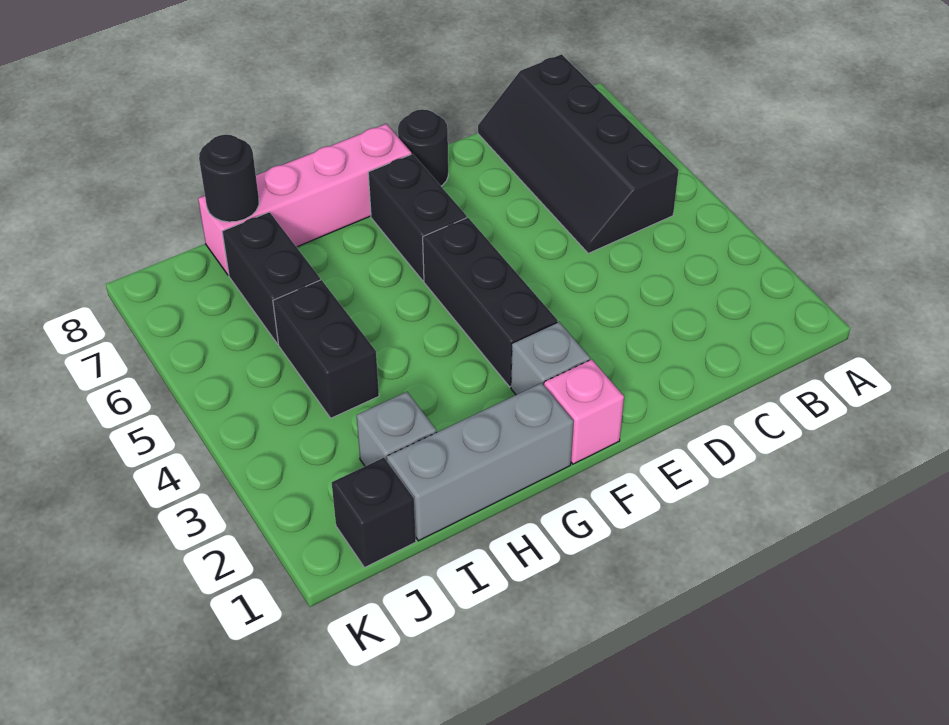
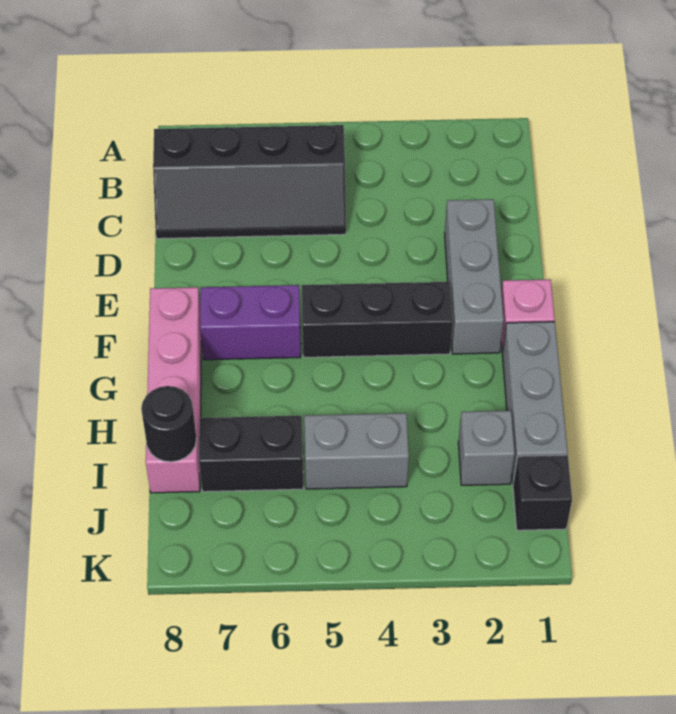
black 1x1 round brick [398,109,448,186] -> none
grey 1x1 brick [511,322,590,395] -> grey 1x3 brick [445,199,504,354]
black 1x2 brick [368,154,467,281] -> purple 1x2 brick [200,285,301,360]
black 1x2 brick [273,280,379,418] -> grey 1x2 brick [304,413,409,489]

